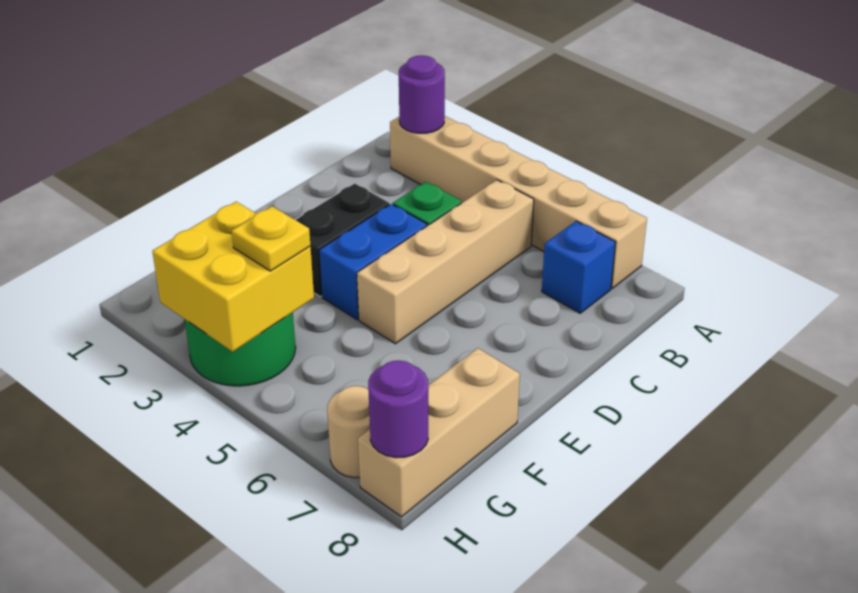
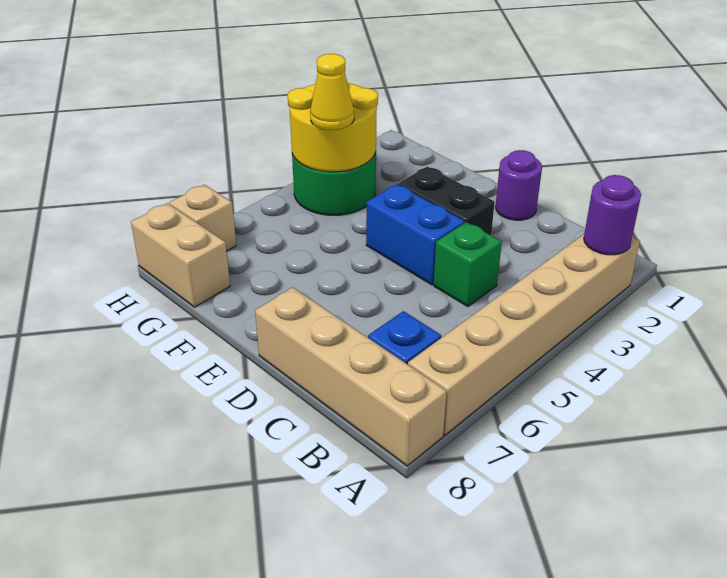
tan 1x4 brick [357,180,534,344] -> tan 1x4 brick moved to [255,287,447,466]
tan 1x3 brick [358,348,520,517] -> tan 1x2 brick [131,203,230,307]
yellow 2x2 brick [152,202,314,352] -> yellow 2x2 round brick [288,83,378,172]
yellow 1x1 plate [232,206,310,271] -> yellow 1x1 cone [310,54,354,130]
tan 1x1 round brick [327,386,370,478] -> tan 1x1 brick [169,185,236,251]
purple 1x1 round brick [368,361,428,458] -> purple 1x1 round brick moved to [495,150,542,220]

